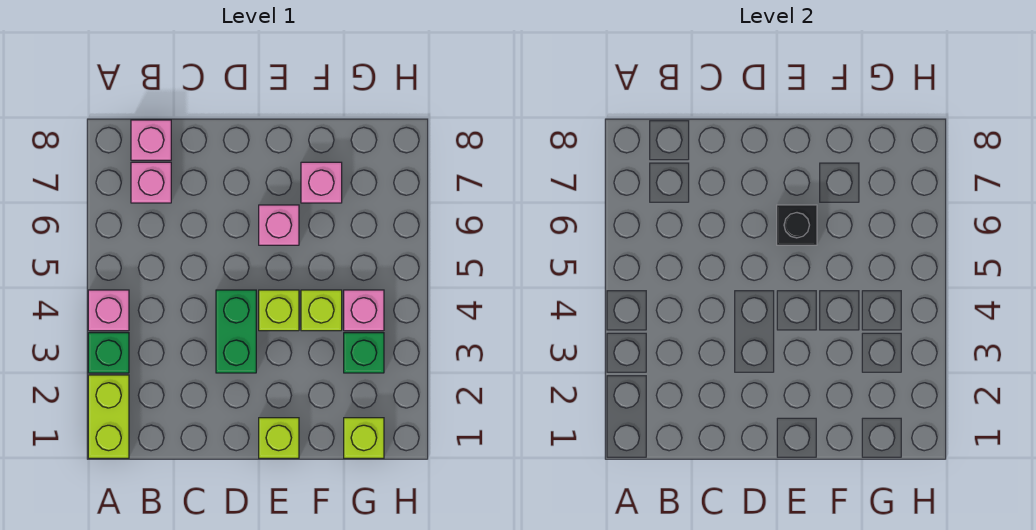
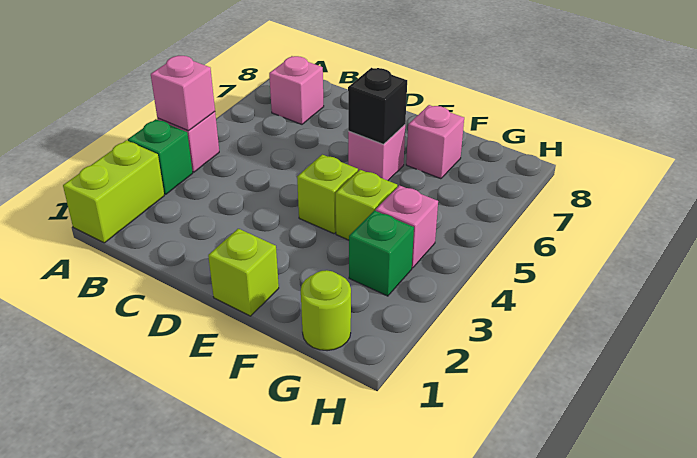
pink 1x1 brick [131,120,171,160] -> pink 1x1 brick moved to [151,56,215,131]
green 1x2 brick [216,290,256,373] -> none
lime 1x1 brick [344,418,384,458] -> lime 1x1 round brick [301,270,351,351]

